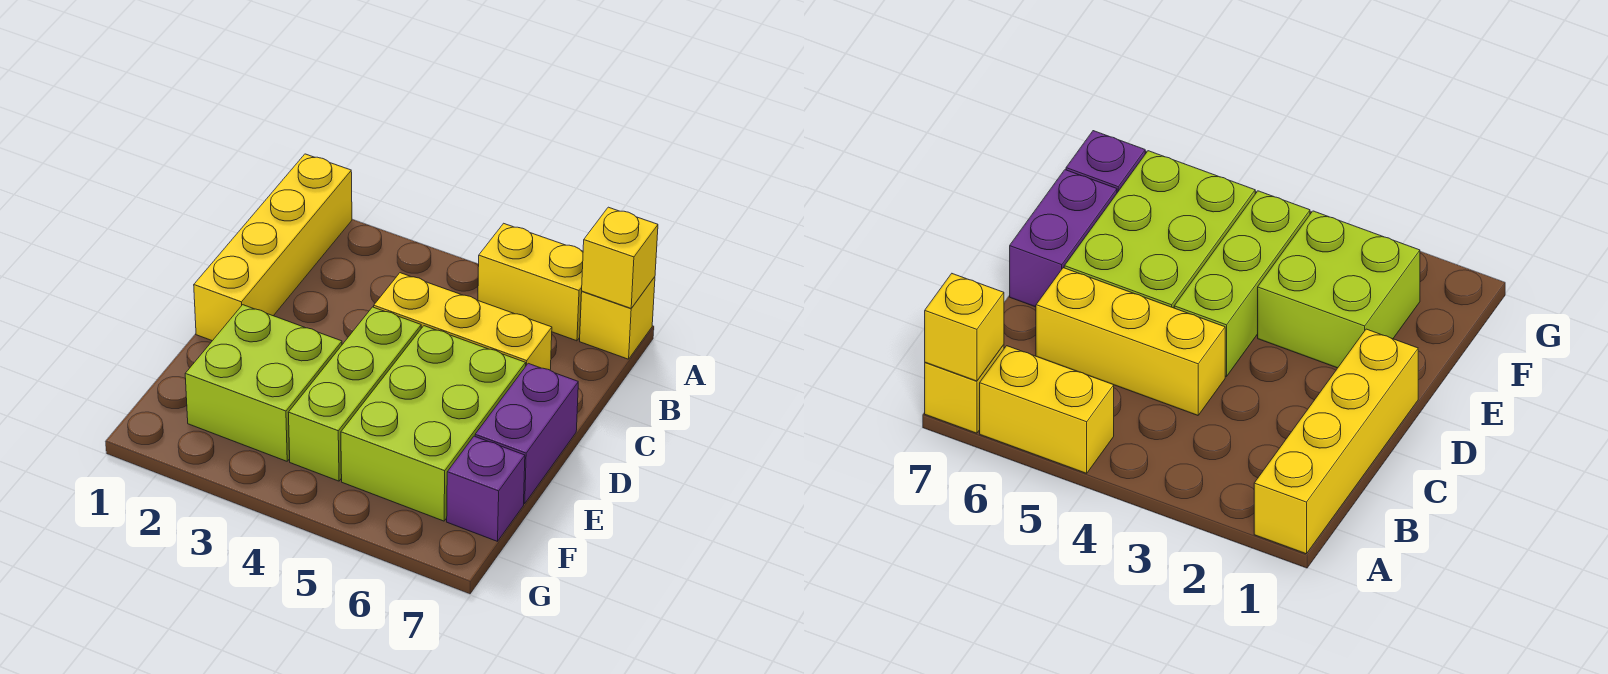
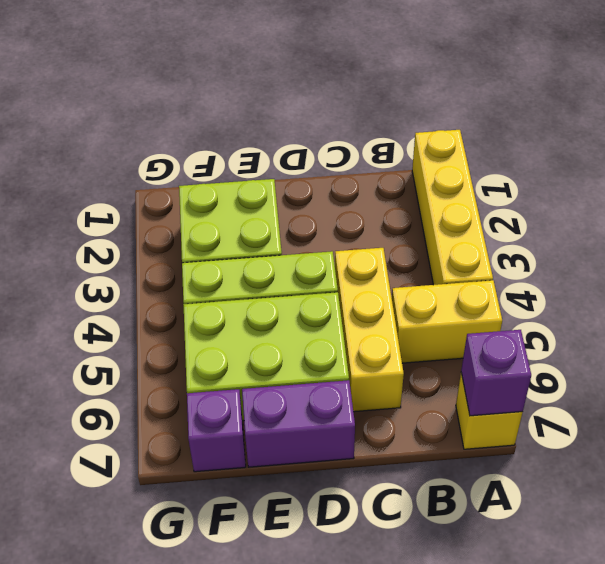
yellow 1x4 brick [194,154,352,341] -> yellow 1x4 brick turned to [412,130,493,285]
yellow 1x2 brick [478,223,583,341] -> yellow 1x2 brick turned to [392,280,502,363]
yellow 1x1 brick [582,207,658,308] -> purple 1x1 brick [461,330,531,416]

